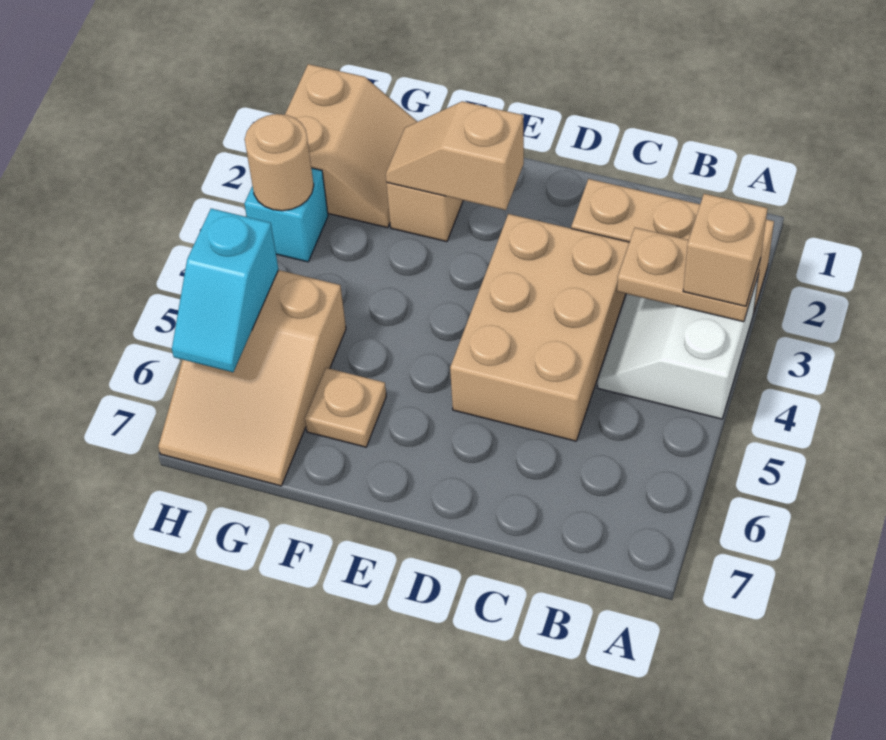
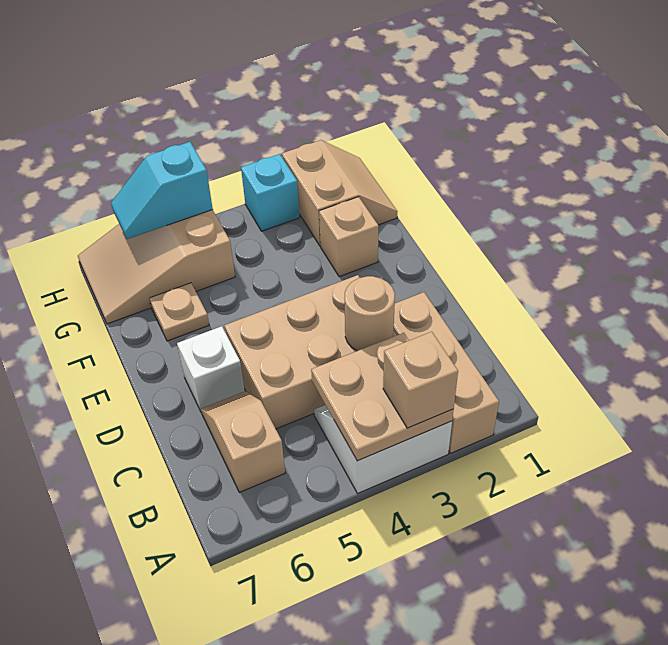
tan 1x2 plate [617,228,761,322] -> tan 2x2 plate [311,333,454,461]
none -> white 1x1 brick [177,326,245,413]
tan 1x2 slope [386,101,524,210] -> tan 1x2 slope moved to [201,391,285,492]
tan 2x2 slope [285,64,417,228] -> tan 2x2 slope turned to [282,140,398,246]
tan 1x1 round brick [245,114,314,211] -> tan 1x1 round brick moved to [344,276,395,351]

